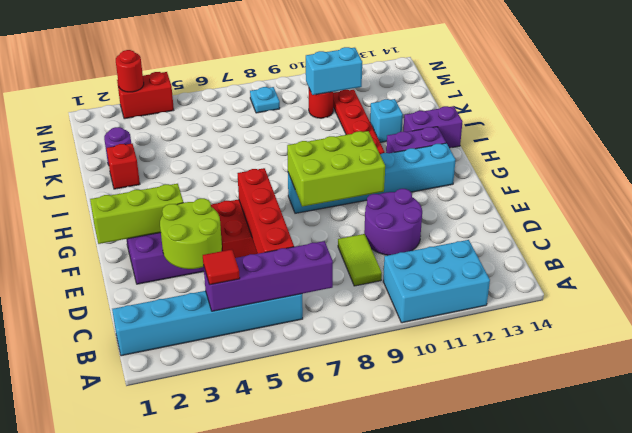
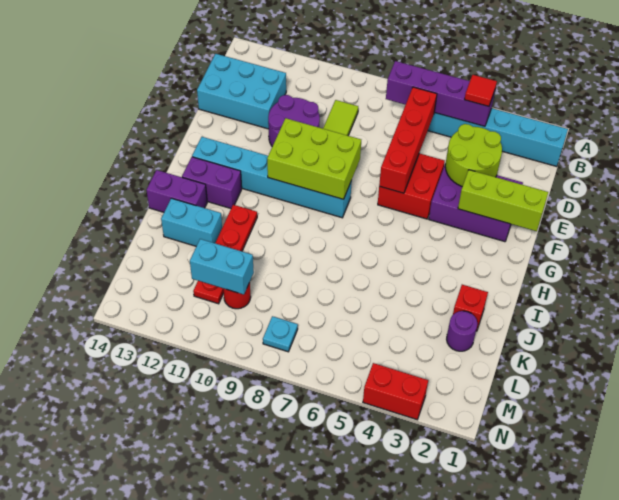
cyan 2x3 brick [383,240,490,323] -> cyan 2x3 brick moved to [197,54,286,129]
cyan 1x1 brick [370,99,403,142] -> cyan 1x2 brick [161,198,222,246]
red 1x1 round brick [116,50,144,92] -> none

